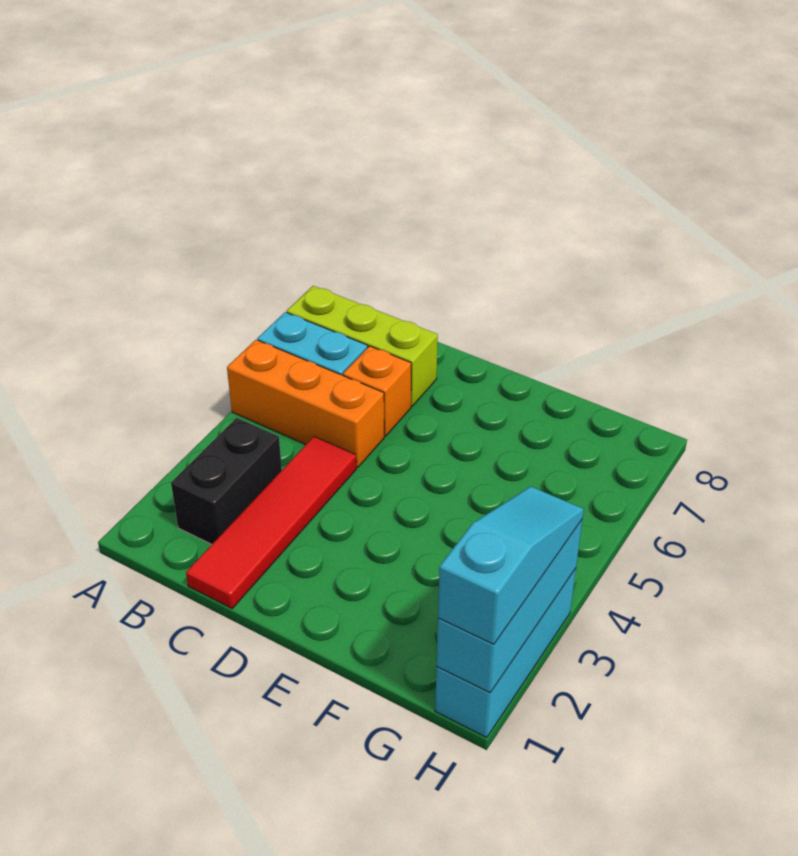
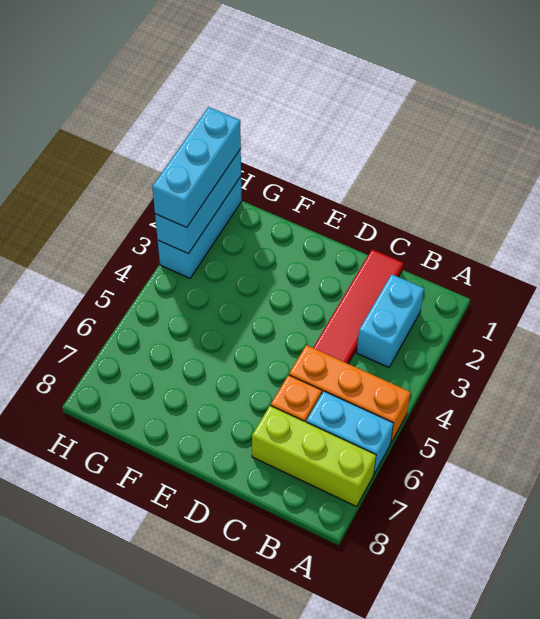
black 1x2 brick [171,418,282,544] -> cyan 1x2 brick [357,274,424,367]
cyan 1x3 slope [438,486,584,644] -> cyan 1x3 brick [152,107,241,227]

